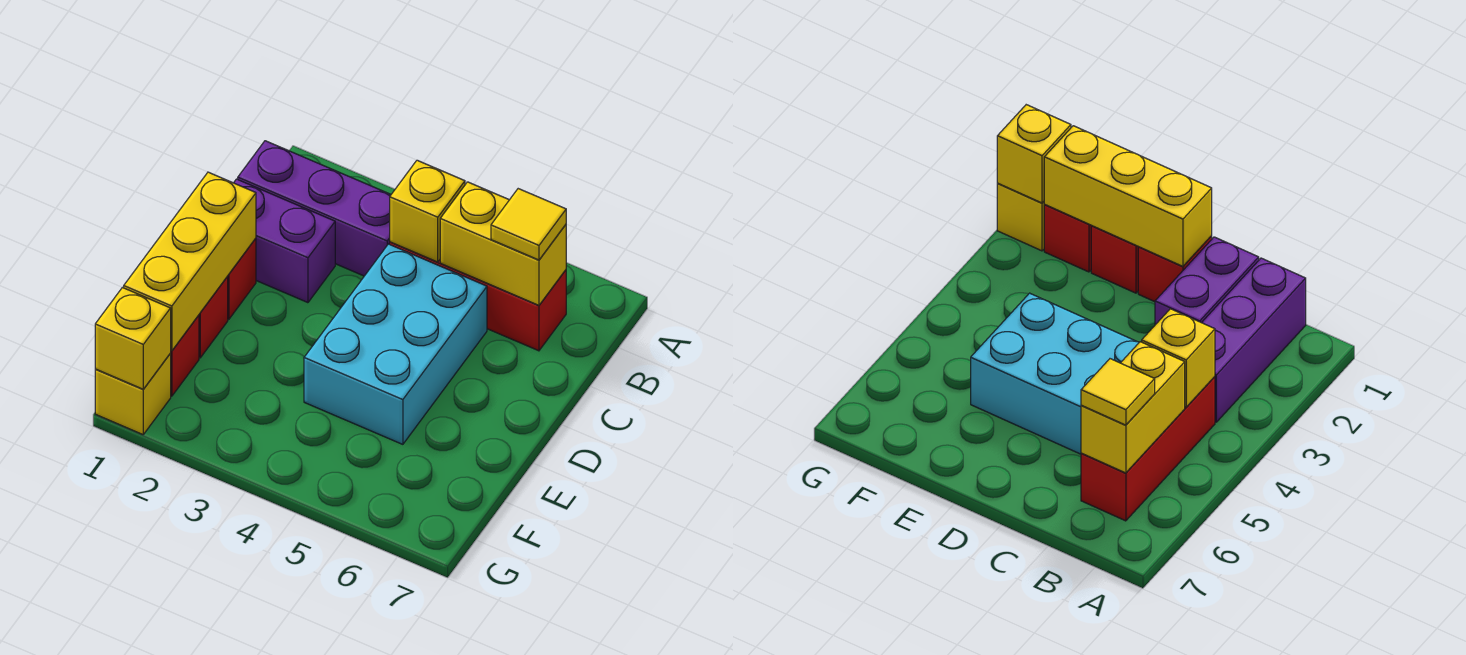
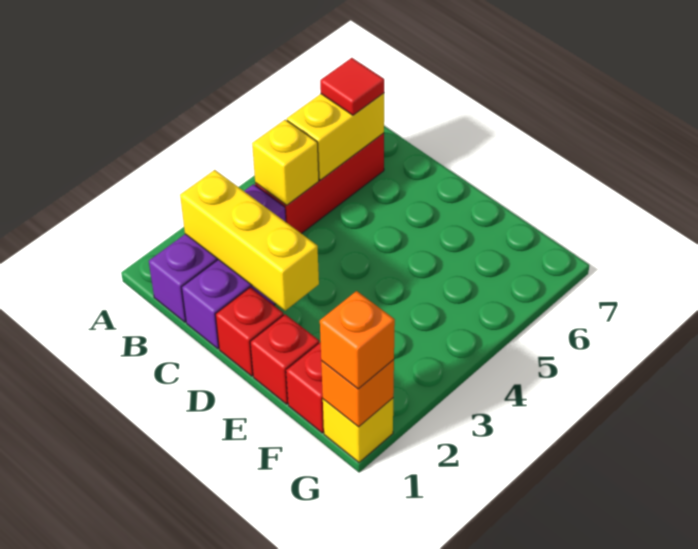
yellow 1x1 tile [491,189,566,260] -> red 1x1 tile [320,58,384,115]
cyan 2x3 brick [304,244,487,444] -> none
yellow 1x3 brick [124,172,256,351] -> yellow 1x3 brick moved to [180,170,319,311]
yellow 1x1 brick [95,288,171,389] -> orange 1x1 brick [321,360,394,427]
none -> orange 1x1 brick [320,291,395,389]

